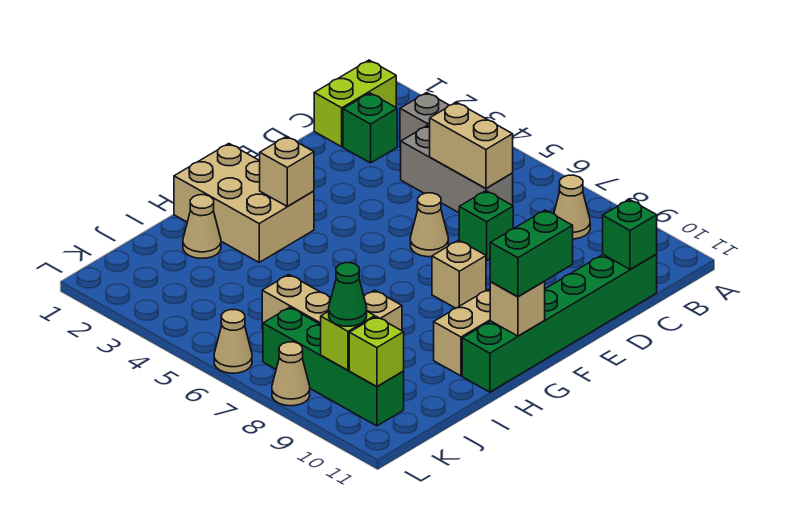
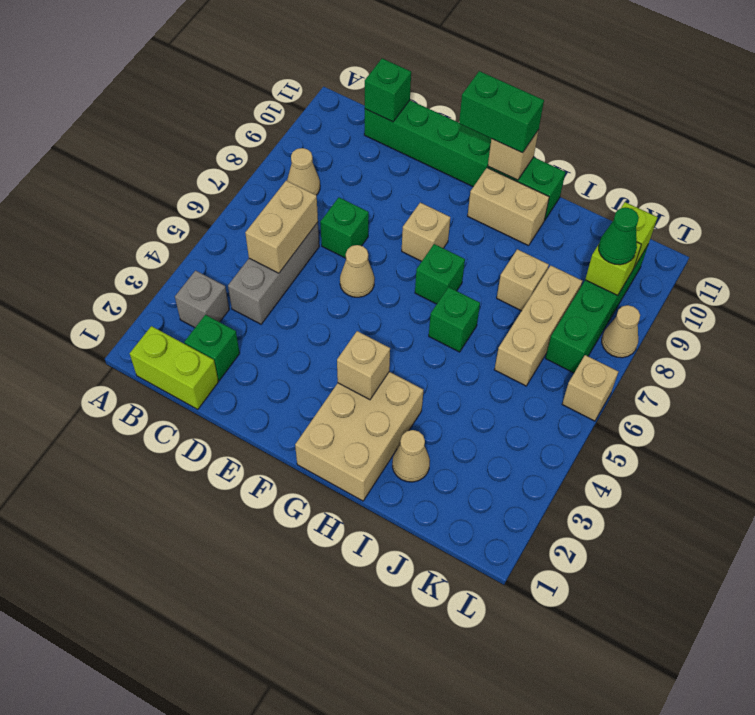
none -> green 1x1 brick [415,244,465,304]
none -> green 1x1 brick [429,287,480,352]
tan 1x1 cone [214,310,252,373] -> tan 1x1 brick [562,355,618,421]

